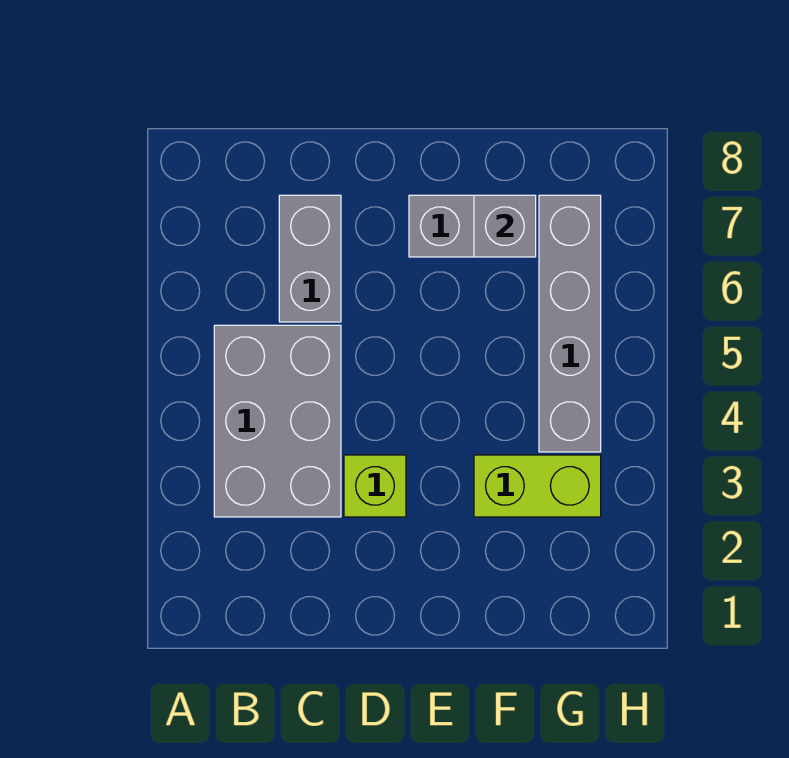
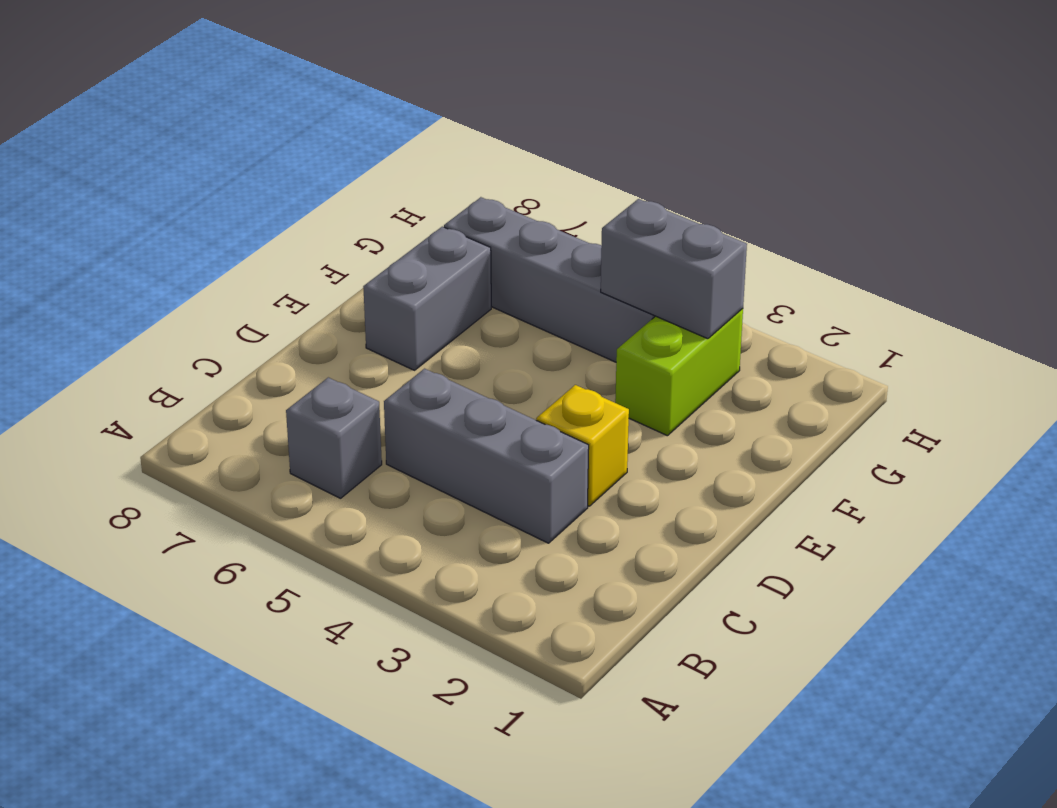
grey 2x3 brick [214,325,341,517] -> grey 1x3 brick [384,369,589,543]
grey 1x2 brick [279,195,341,322] -> grey 1x2 brick moved to [601,199,747,339]
lime 1x1 brick [344,455,406,517] -> yellow 1x1 brick [536,385,629,506]
grey 1x1 brick [474,195,536,257] -> grey 1x1 brick moved to [286,377,382,498]

